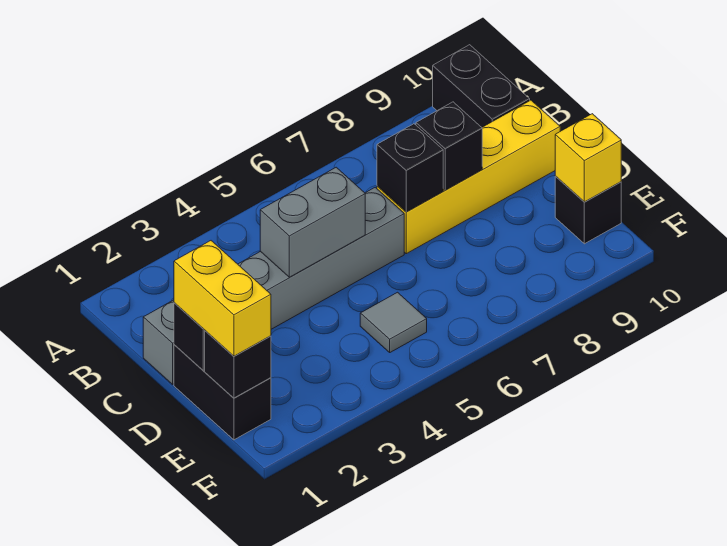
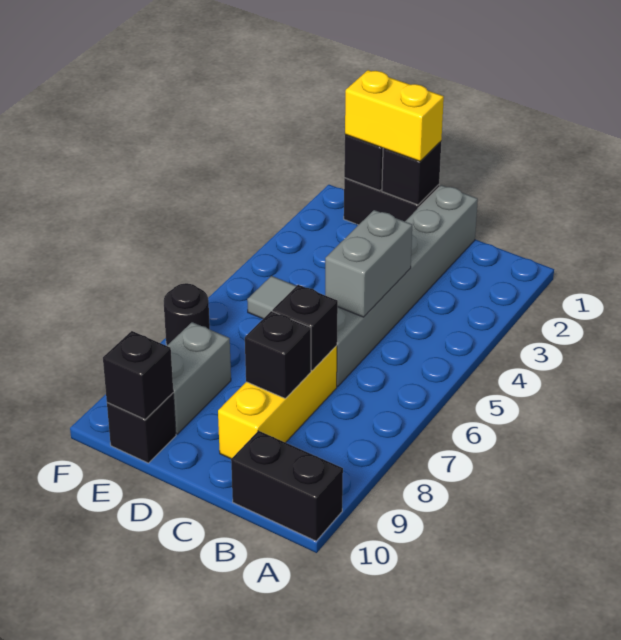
yellow 1x4 brick [377,100,560,254] -> yellow 1x3 brick [218,346,337,459]
none -> grey 1x2 brick [167,322,231,434]
yellow 1x1 brick [555,114,621,202] -> black 1x1 brick [103,331,173,420]
none -> black 1x1 round brick [164,283,210,345]

